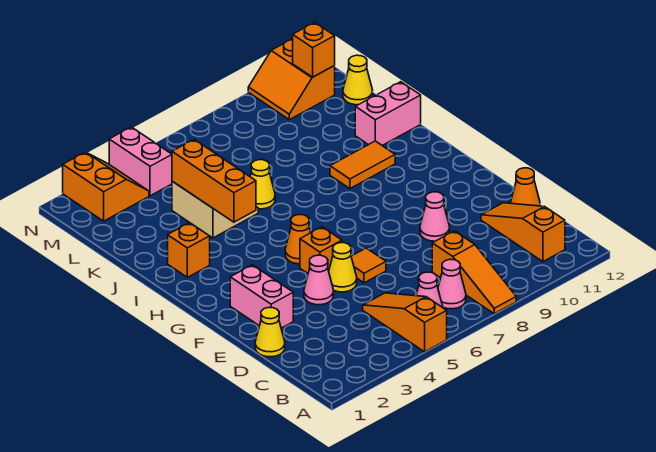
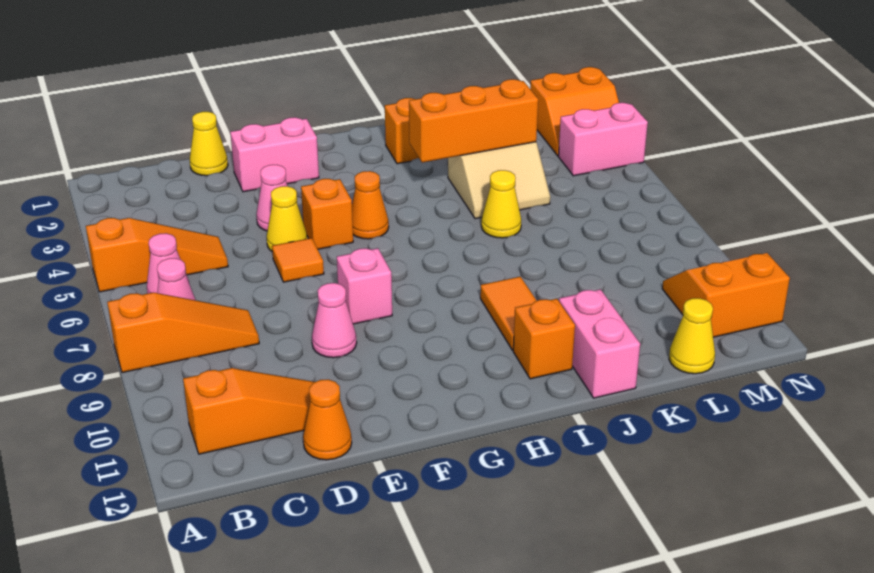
orange 1x3 slope [432,231,516,314] -> orange 1x3 slope turned to [107,293,259,373]
none -> pink 1x1 brick [337,248,392,324]
orange 1x1 brick [293,22,335,77] -> orange 1x1 brick moved to [513,299,575,379]

